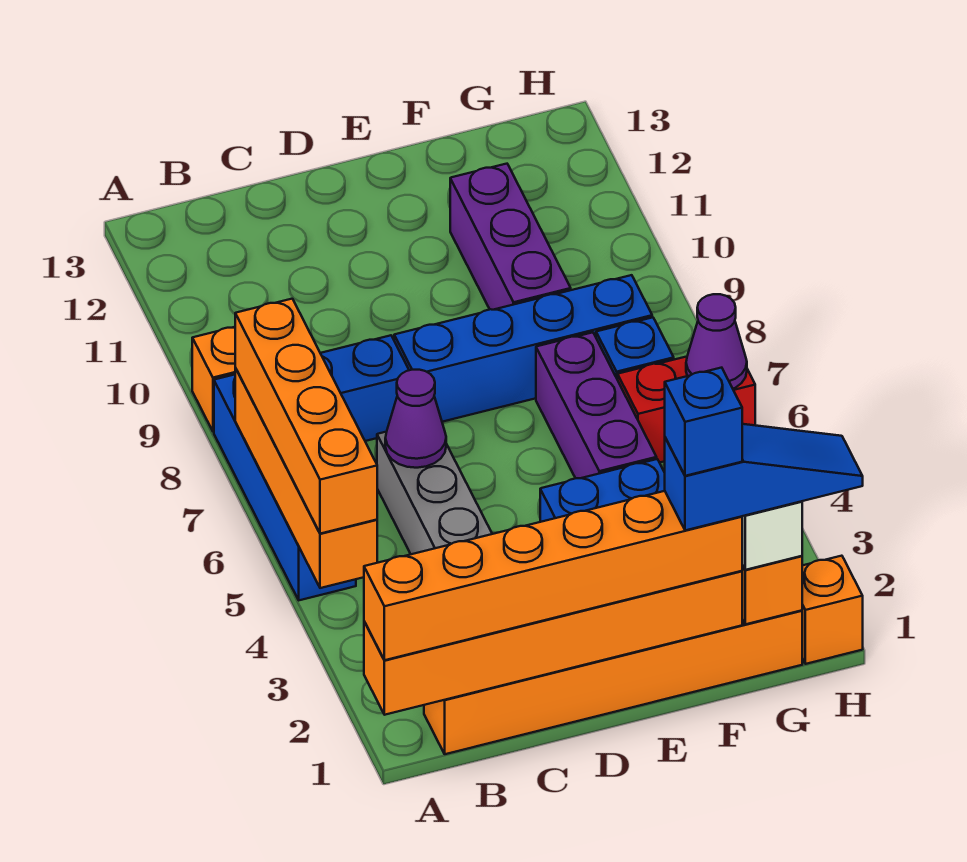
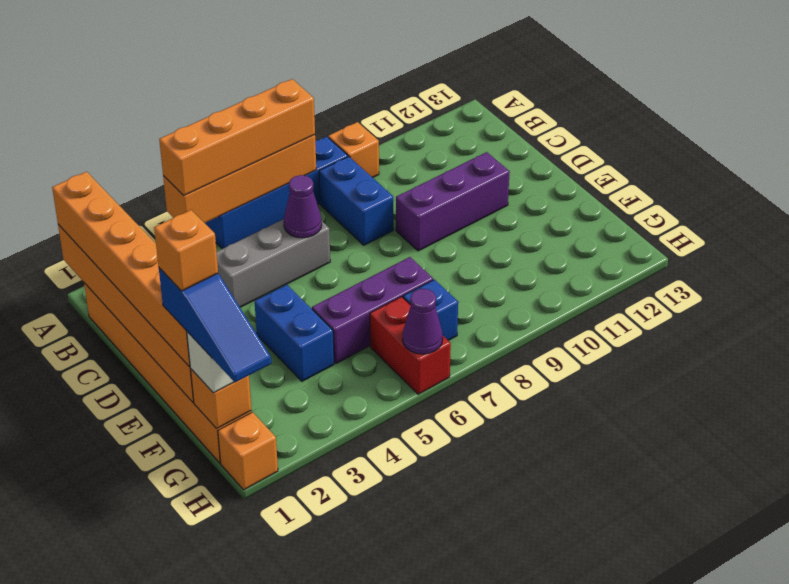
blue 1x4 brick [394,275,652,422] -> none
blue 1x1 brick [665,368,742,476] -> orange 1x1 brick [154,210,218,291]
purple 1x3 brick [450,164,571,310] -> purple 1x3 brick moved to [396,152,510,251]

